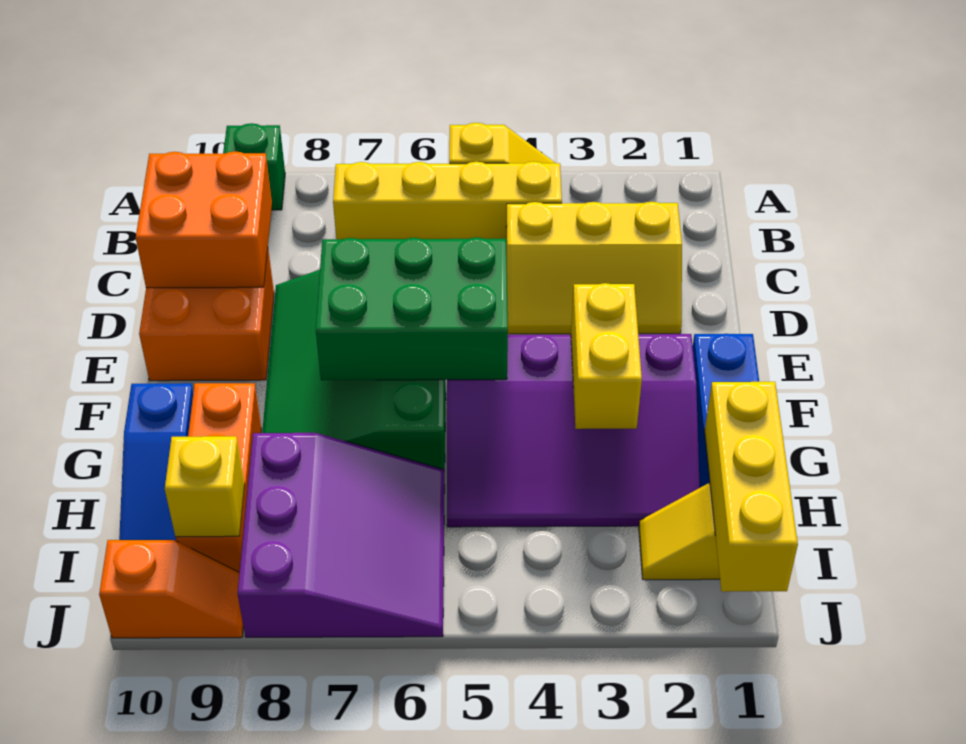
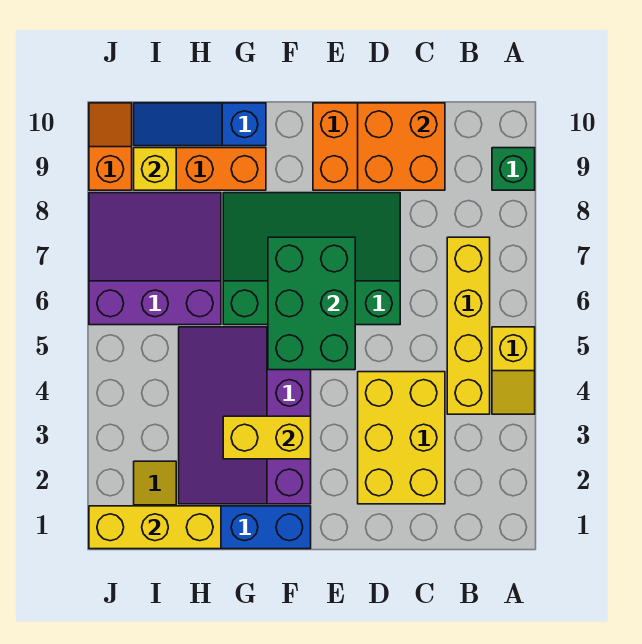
yellow 2x3 slope [506,202,682,334] -> yellow 2x3 brick [358,372,445,504]
purple 3x3 slope [238,433,445,637] -> purple 3x3 slope turned to [89,193,221,325]
orange 1x2 slope [99,540,243,638] -> orange 1x2 slope turned to [89,103,132,190]

